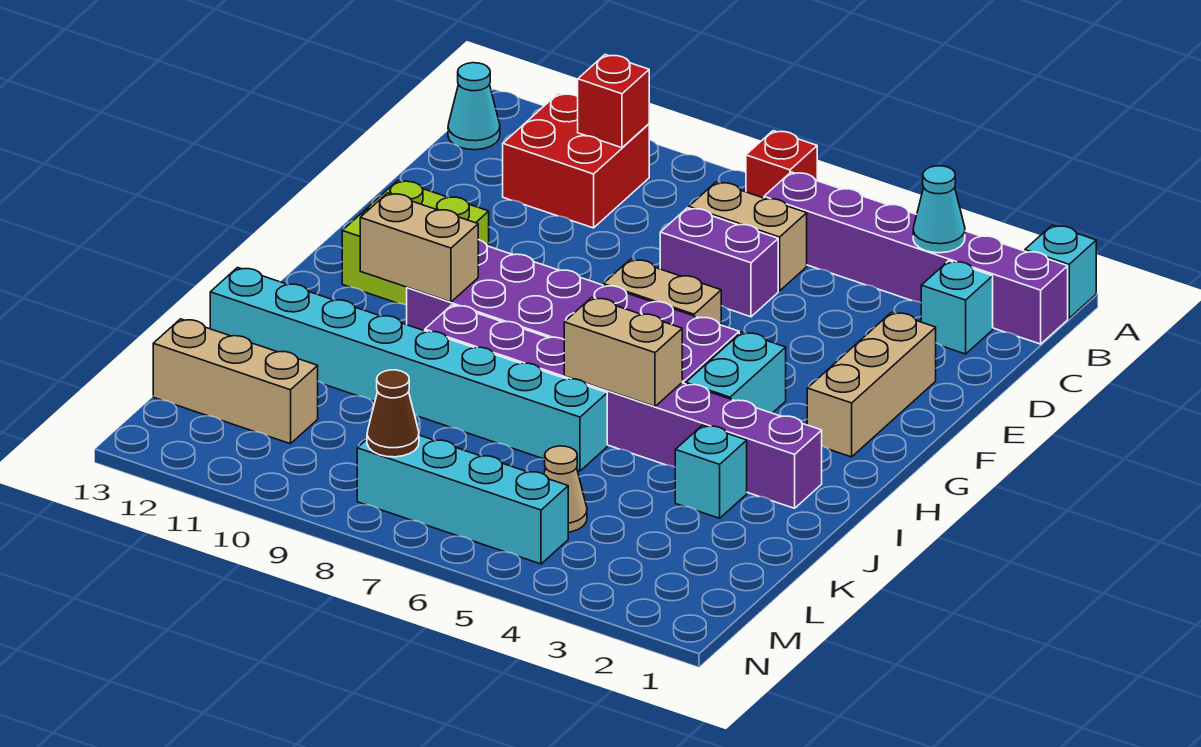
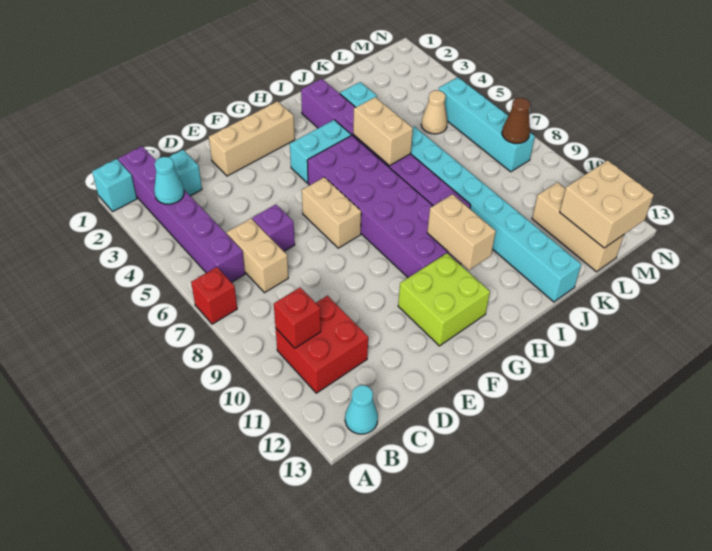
purple 1x2 brick [660,208,778,317] -> purple 1x1 brick [252,205,295,251]
none -> tan 2x2 brick [560,160,654,248]

